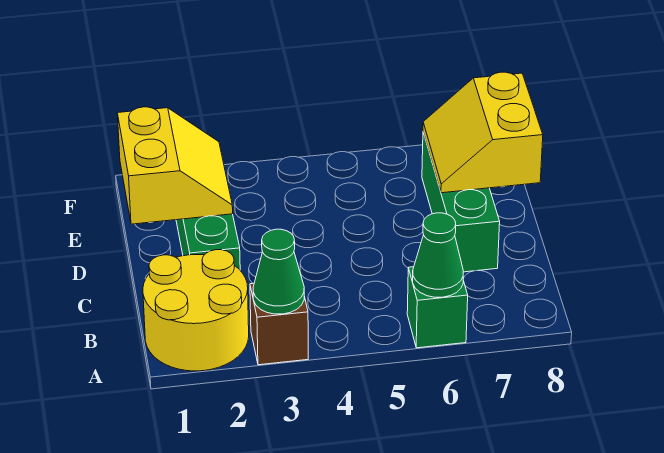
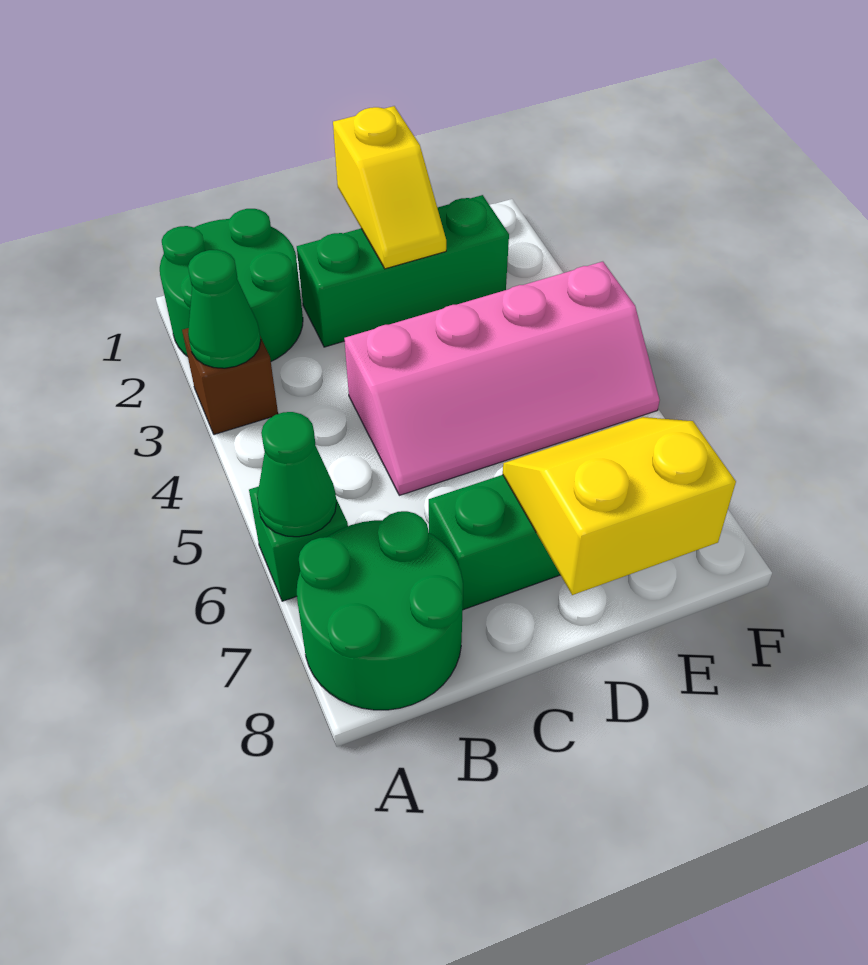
yellow 2x2 round brick [143,250,249,371] -> green 2x2 round brick [160,209,303,361]
none -> green 2x2 round brick [297,511,463,710]
none -> pink 2x4 slope [344,262,660,495]
yellow 2x2 slope [117,107,233,224] -> yellow 1x2 slope [333,106,446,269]

